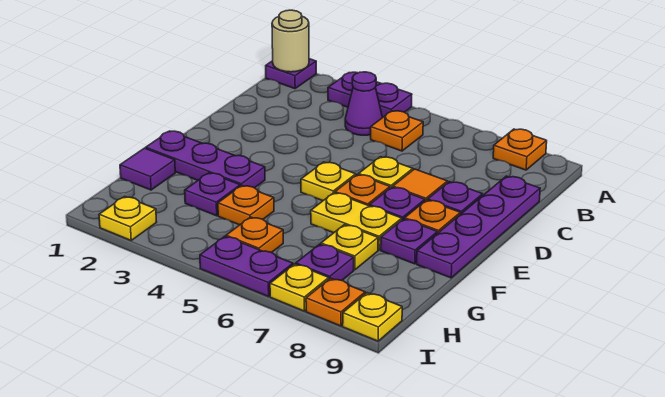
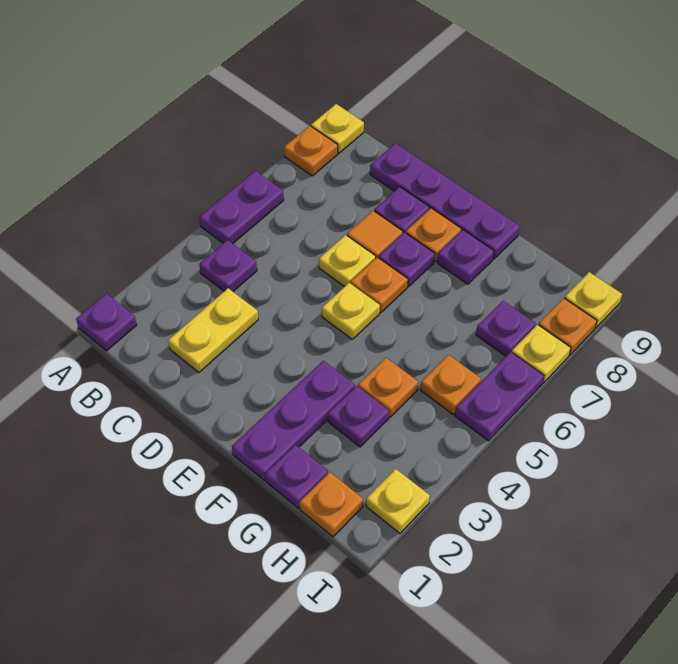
tan 1x1 round brick [272,10,309,72] -> none
purple 1x2 plate [328,72,412,118] -> purple 1x2 plate moved to [199,171,284,244]
purple 1x1 cone [345,72,382,135] -> purple 1x1 plate [199,240,257,291]
orange 1x1 plate [371,111,423,151] -> orange 1x1 plate moved to [300,472,363,537]
yellow 1x2 plate [311,193,402,250] -> yellow 1x2 plate moved to [168,288,258,372]
purple 1x1 tile [120,148,175,190] -> purple 1x1 plate [265,445,328,508]
yellow 1x1 plate [321,225,378,270] -> yellow 1x1 plate moved to [311,104,364,153]

